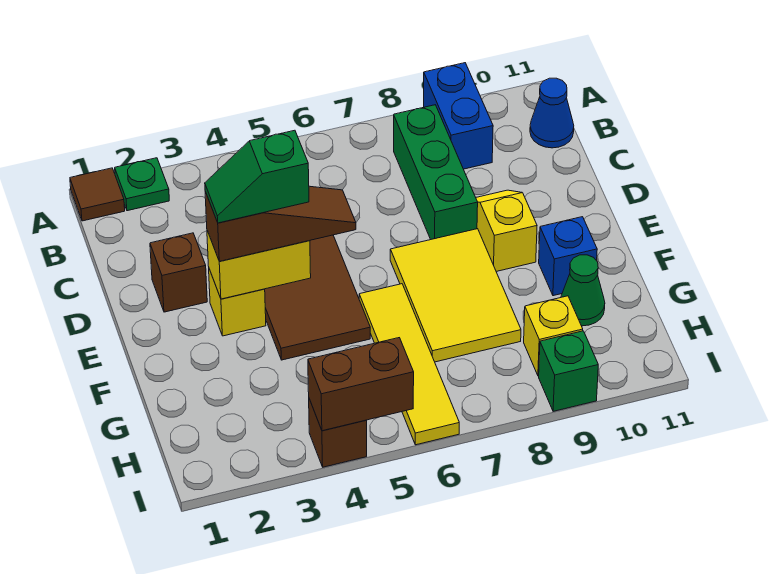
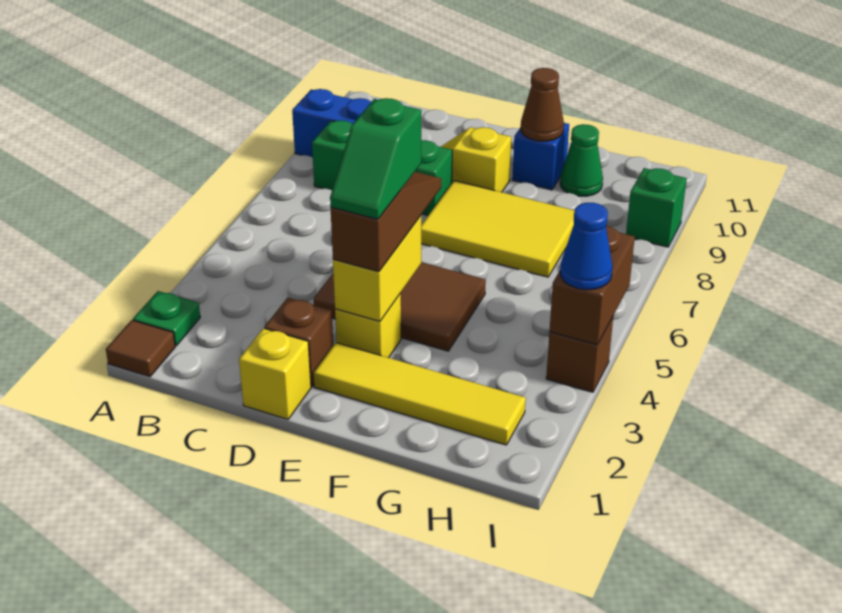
blue 1x1 cone [530,78,574,148] -> blue 1x1 cone moved to [560,203,613,290]
yellow 1x4 tile [359,284,459,445] -> yellow 1x4 tile moved to [314,343,526,445]
none -> brown 1x1 cone [521,68,564,141]
yellow 1x1 brick [524,296,583,376] -> yellow 1x1 brick moved to [239,328,311,419]

